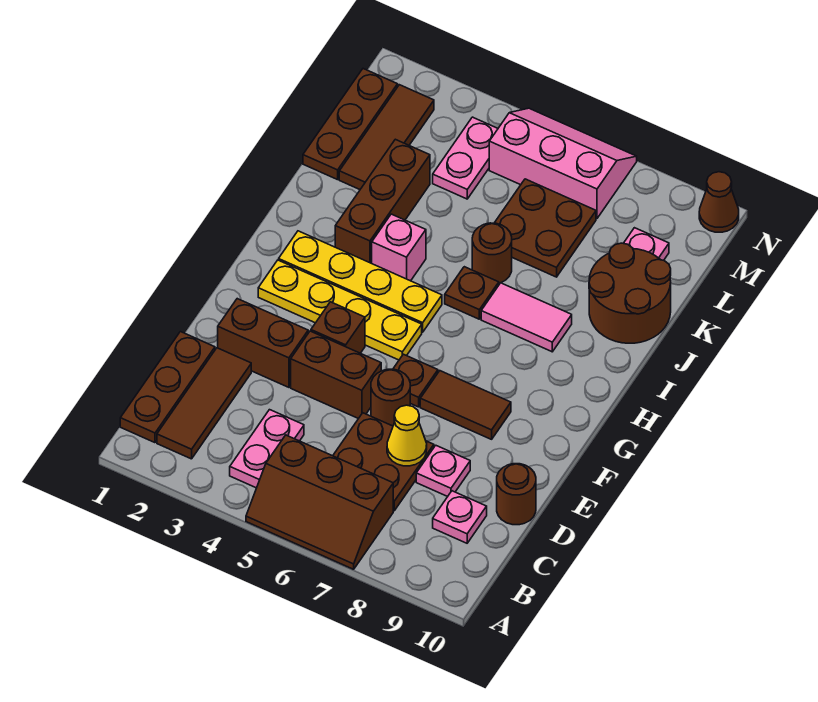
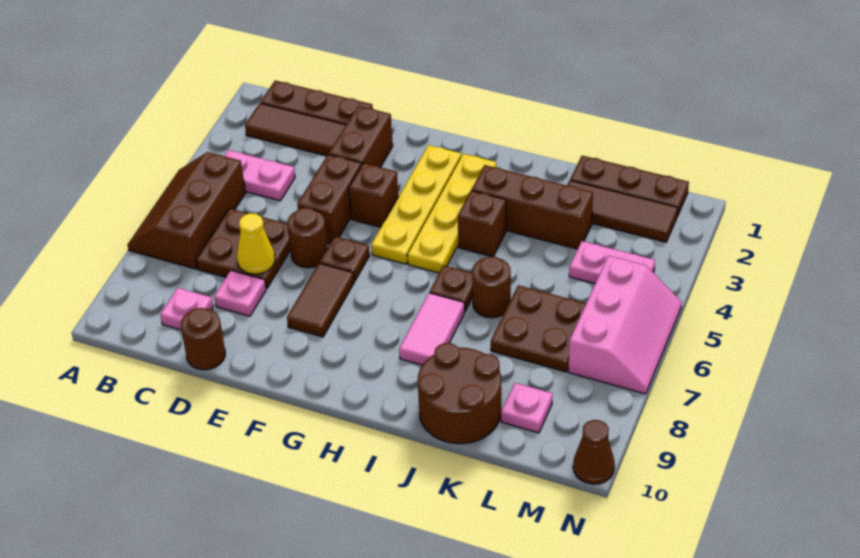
pink 1x1 brick [372,214,426,281] -> brown 1x1 brick [458,190,506,257]

